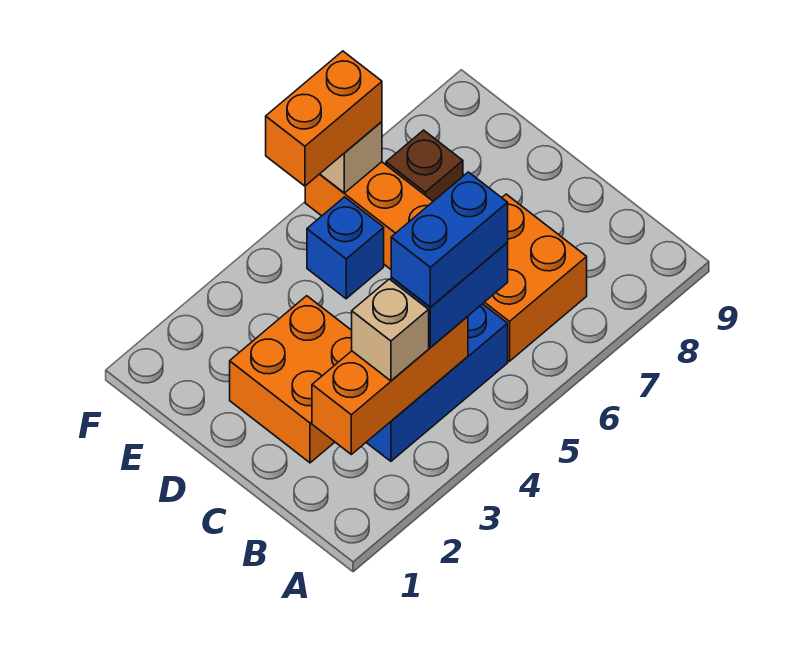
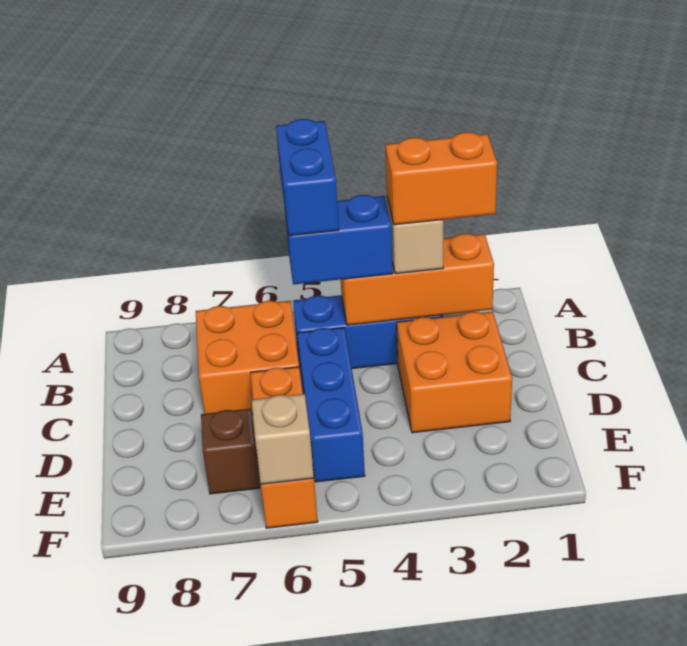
blue 1x2 brick [391,172,508,307] -> blue 1x2 brick turned to [276,119,339,236]
blue 1x1 brick [307,197,384,299] -> blue 1x3 brick [297,328,365,482]
orange 1x2 brick [266,51,382,186] -> orange 1x2 brick moved to [386,132,497,225]

